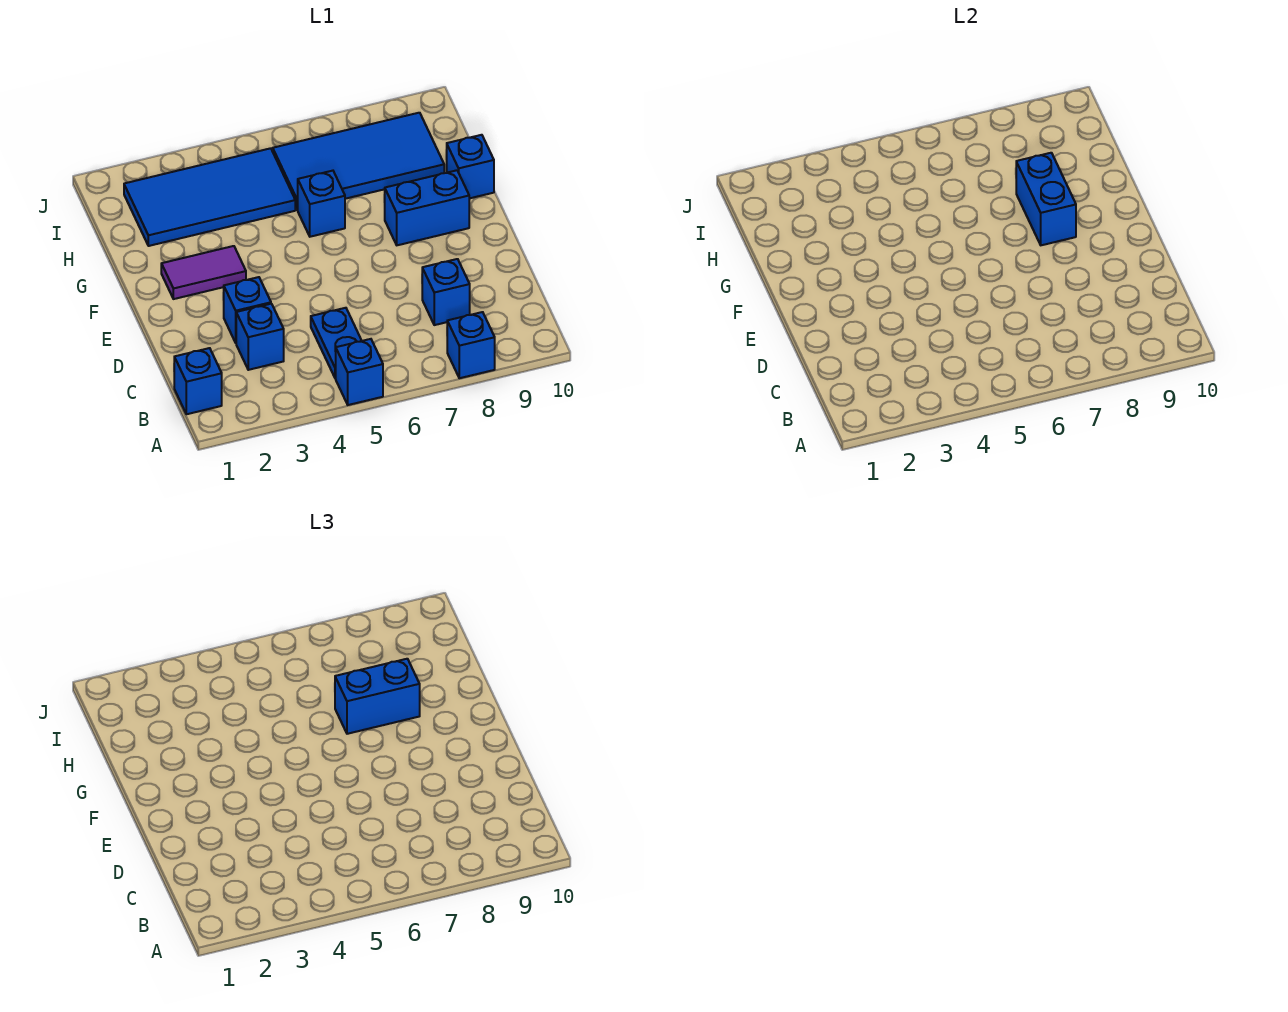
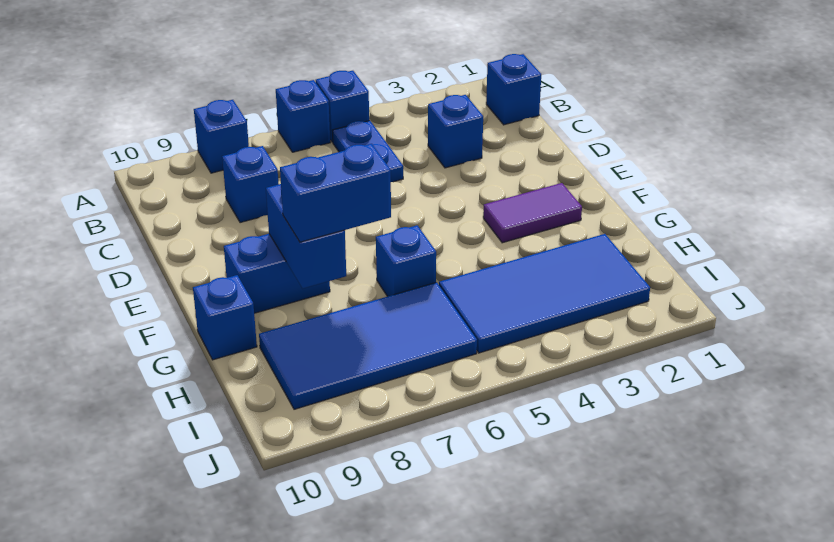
blue 1x1 brick [223,277,271,343] -> blue 1x1 brick moved to [276,80,330,152]

